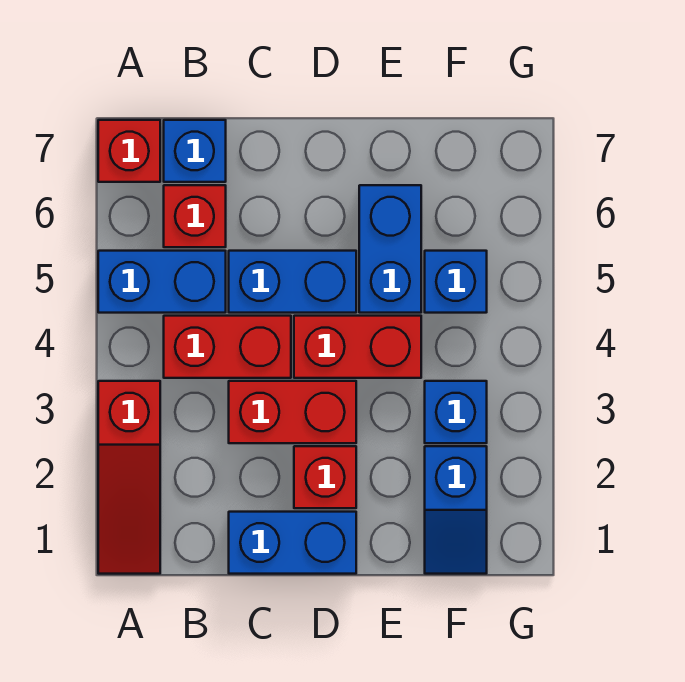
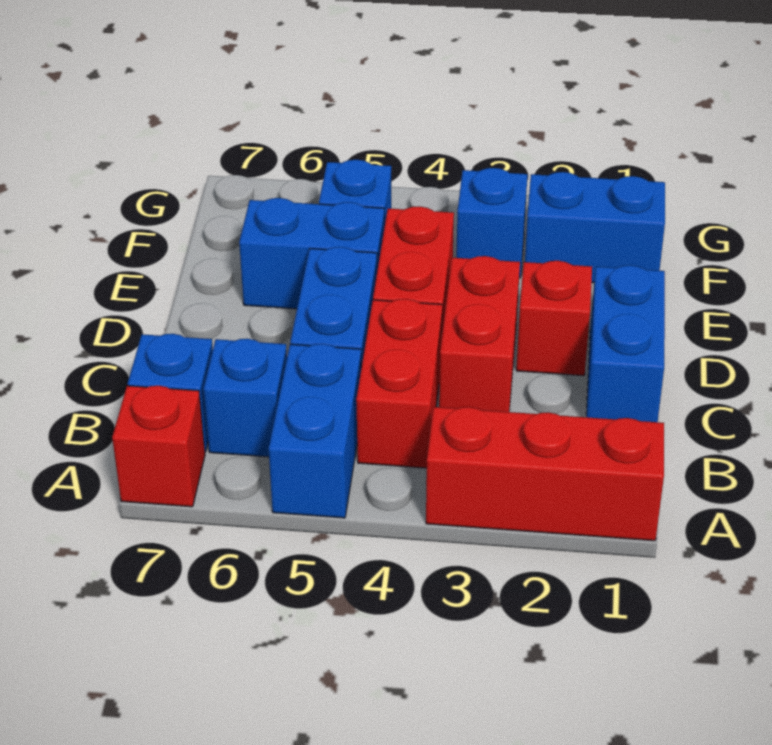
red 1x3 slope [98,381,160,574] -> red 1x3 brick [426,407,664,541]
red 1x1 brick [164,185,226,247] -> blue 1x1 brick [203,339,287,457]
blue 1x2 slope [425,446,487,574] -> blue 1x2 brick [525,172,665,283]

